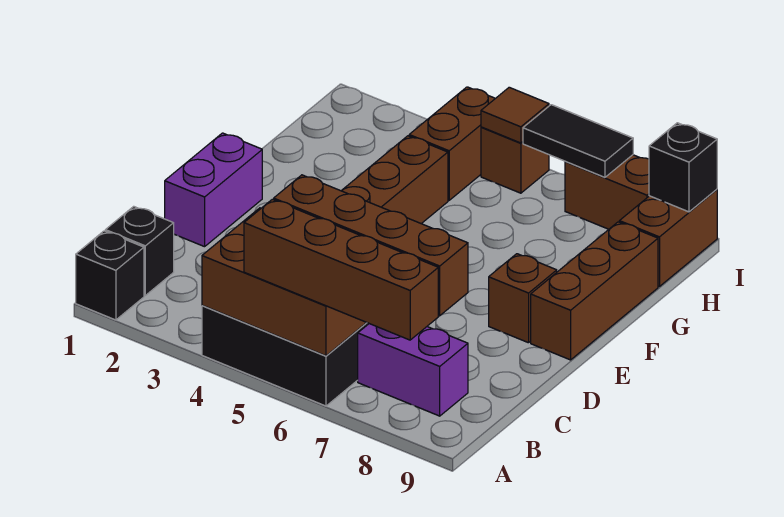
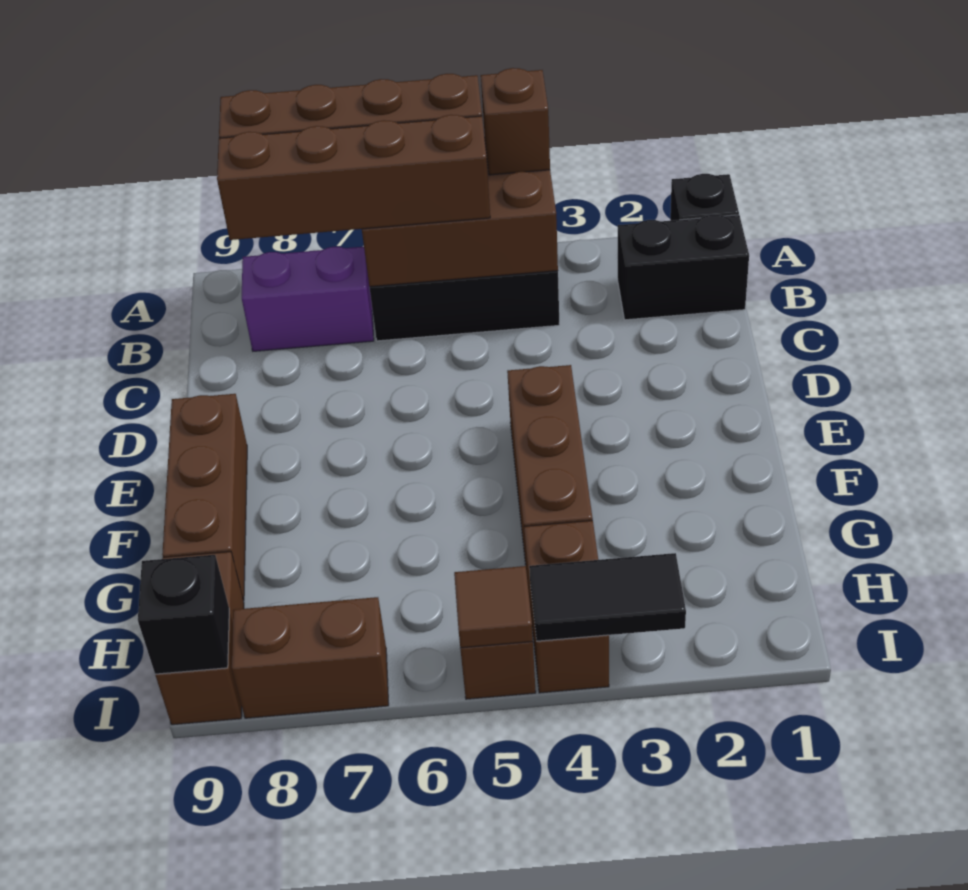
black 1x1 brick [105,206,174,295] -> black 1x2 brick [618,215,749,320]
purple 1x2 brick [165,133,262,247] -> none
brown 1x1 brick [489,254,557,343] -> brown 1x1 brick moved to [481,68,550,175]
black 1x2 tile [523,105,633,177] -> black 1x2 tile moved to [529,553,686,641]

